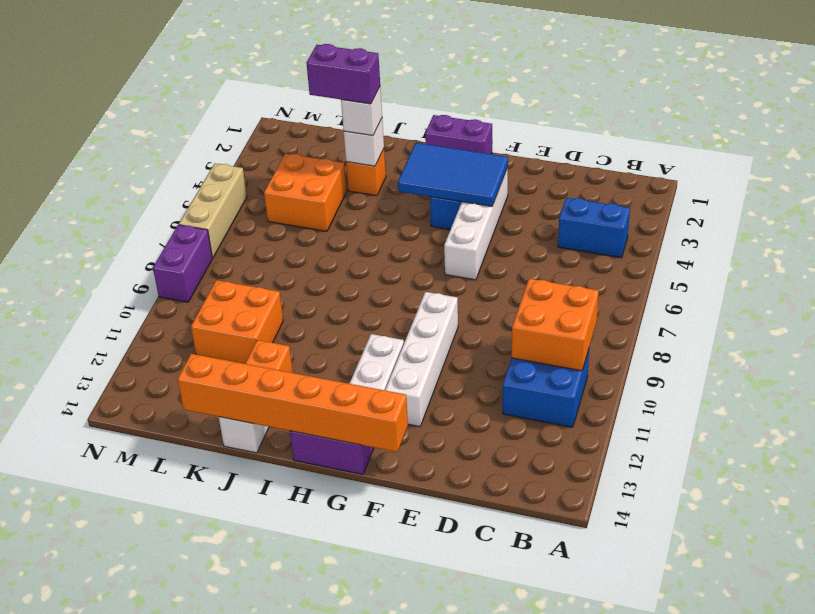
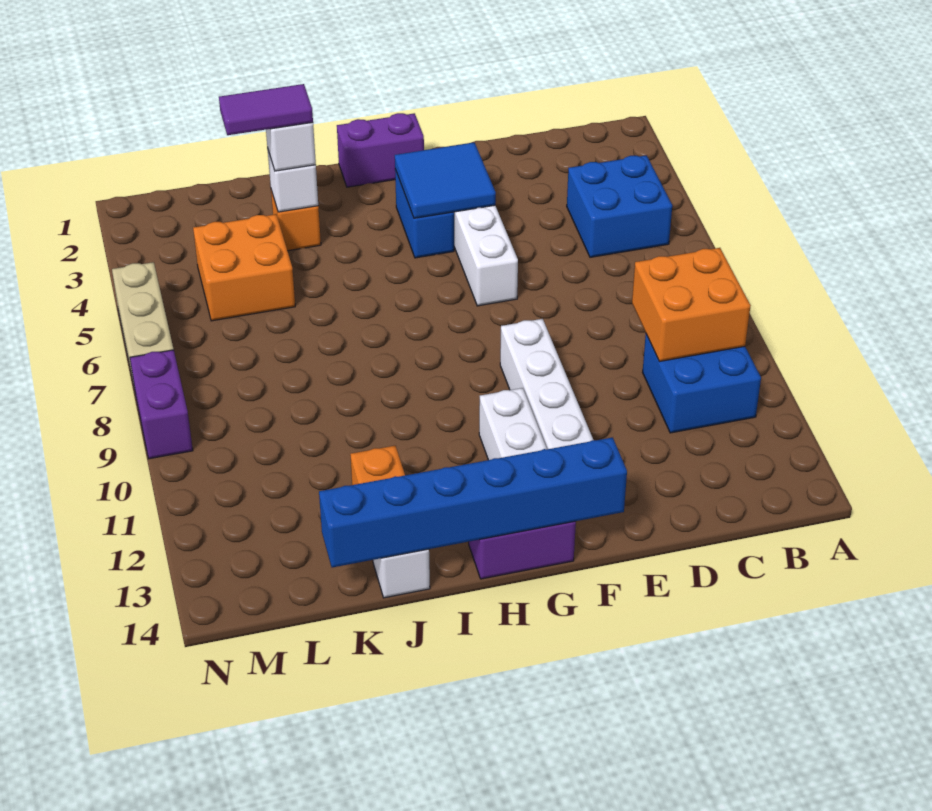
blue 1x2 brick [558,198,630,258] -> blue 2x2 brick [567,155,672,257]
blue 2x3 tile [398,143,508,206] -> blue 2x2 tile [395,143,496,218]
orange 1x6 brick [177,354,408,452] -> blue 1x6 brick [319,437,627,568]
purple 1x2 brick [306,44,380,104] -> purple 1x2 tile [219,84,313,135]
orange 2x2 brick [191,280,283,364] -> none

